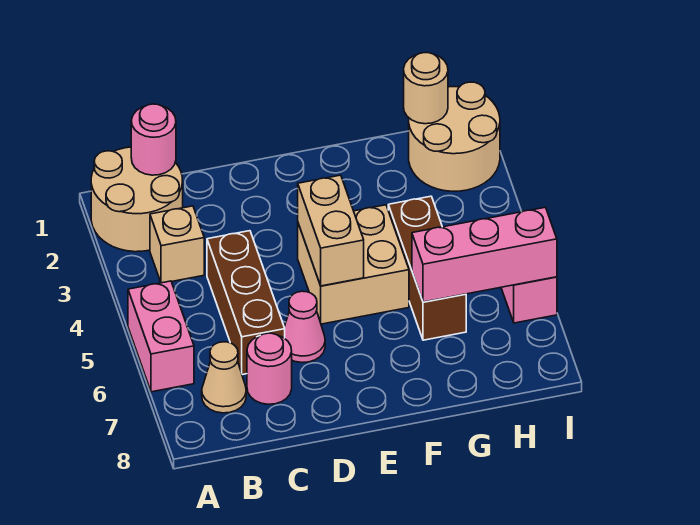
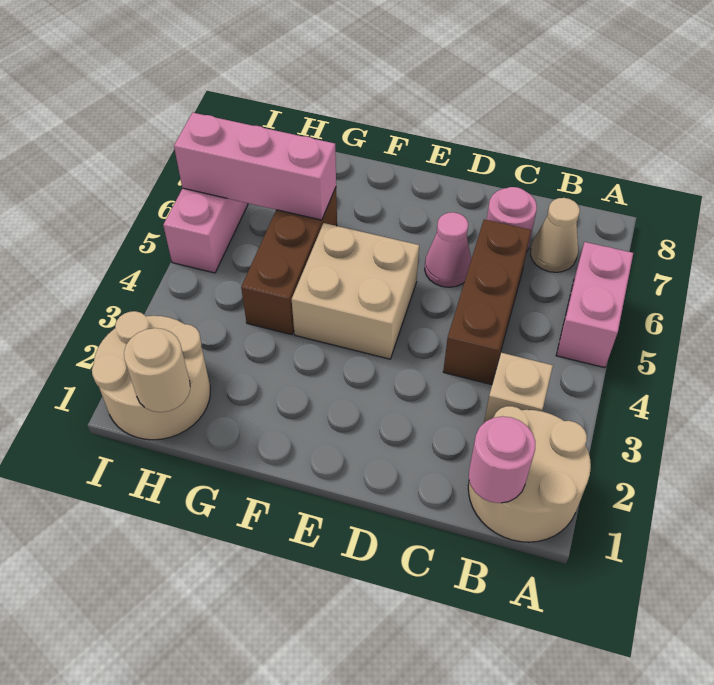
tan 1x2 brick [298,175,364,286] -> none

